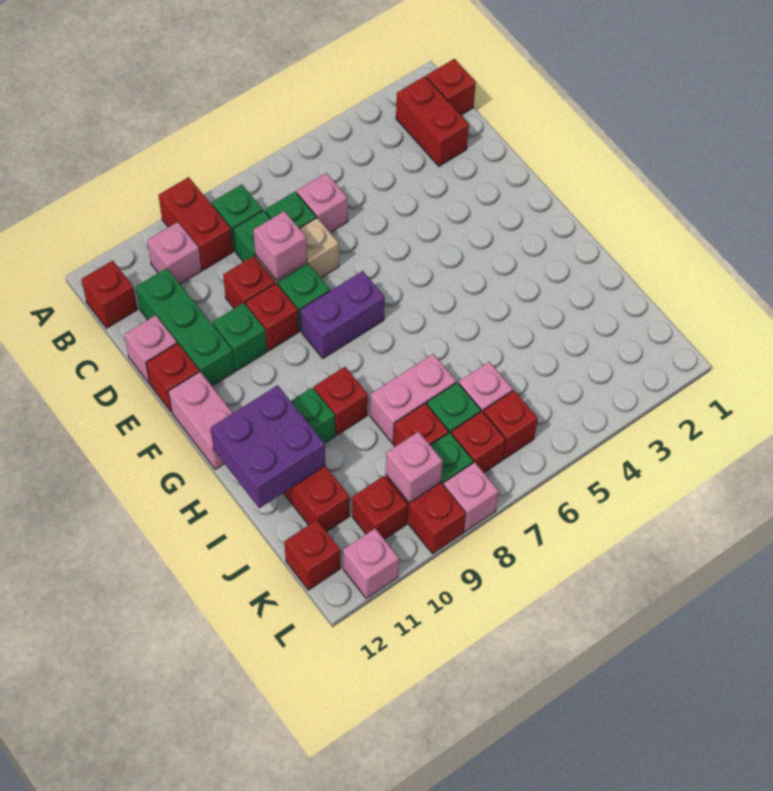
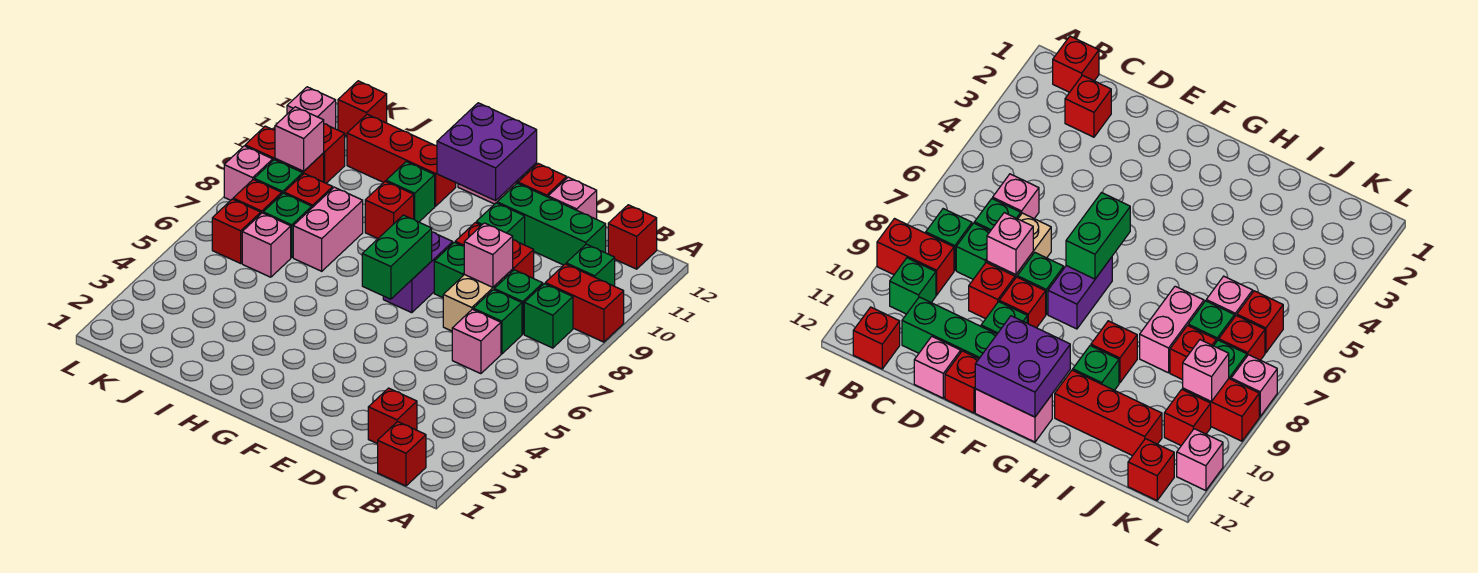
red 1x2 brick [396,76,469,166] -> red 1x1 brick [368,388,417,444]
pink 1x1 brick [147,222,202,284] -> green 1x1 brick [566,244,615,286]
none -> green 1x2 brick [362,215,432,299]
purple 2x2 brick [211,385,325,508] -> purple 2x2 brick moved to [437,103,537,201]

